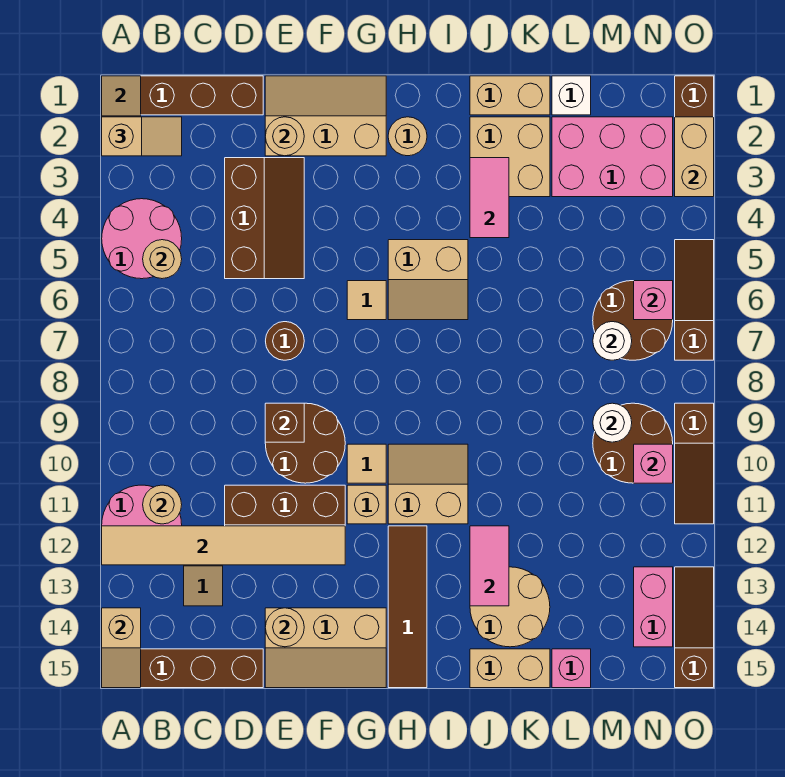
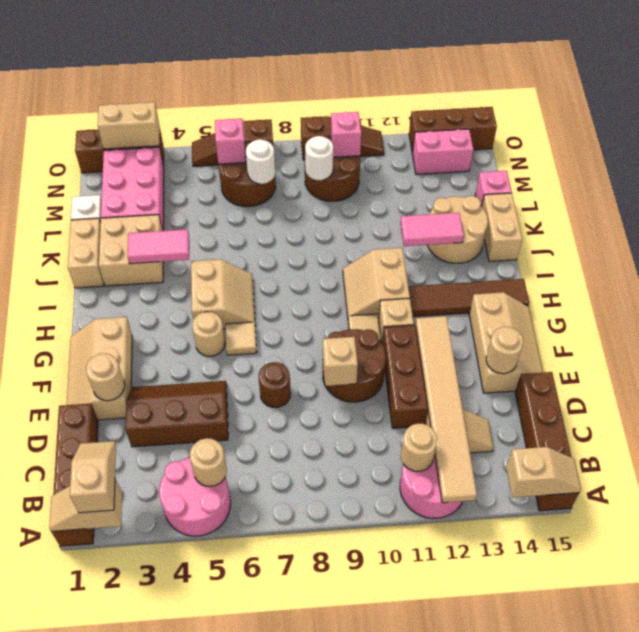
brown 1x1 brick [265,403,304,442] -> tan 1x1 brick [323,337,358,386]
tan 1x1 round brick [388,117,427,156] -> tan 1x1 round brick moved to [192,312,225,356]
brown 1x3 slope [675,567,714,688] -> brown 1x3 brick [409,107,497,153]

